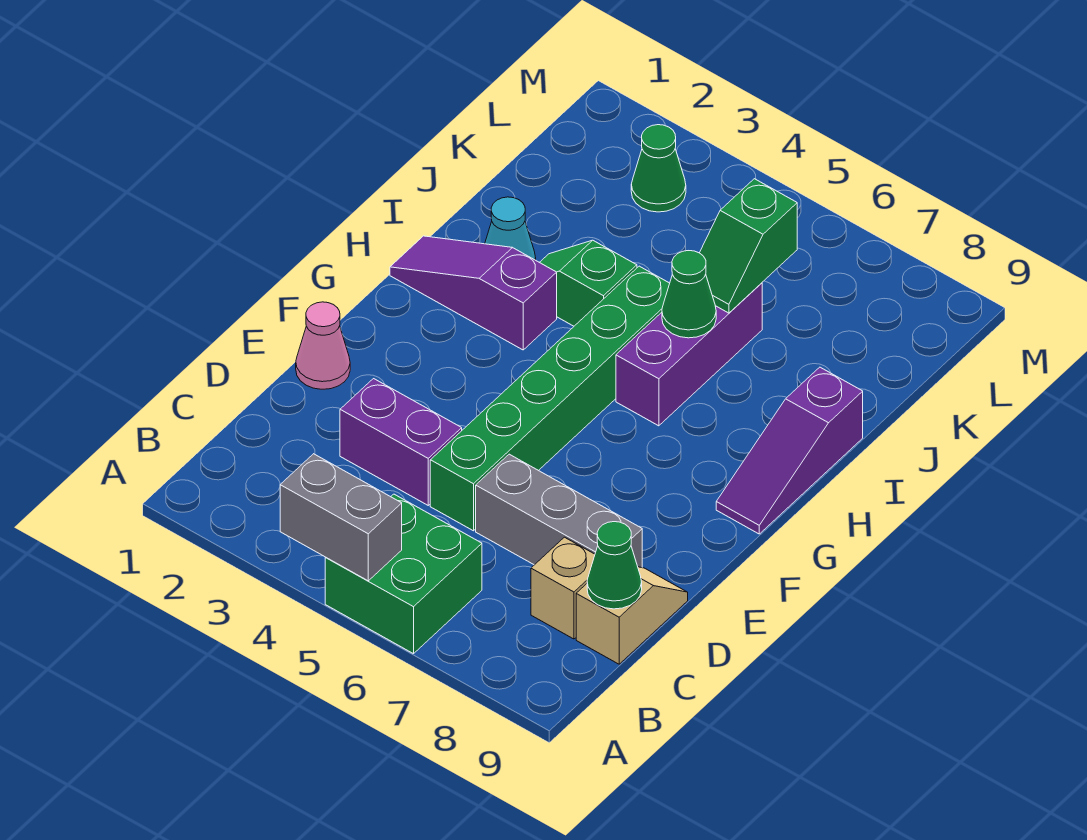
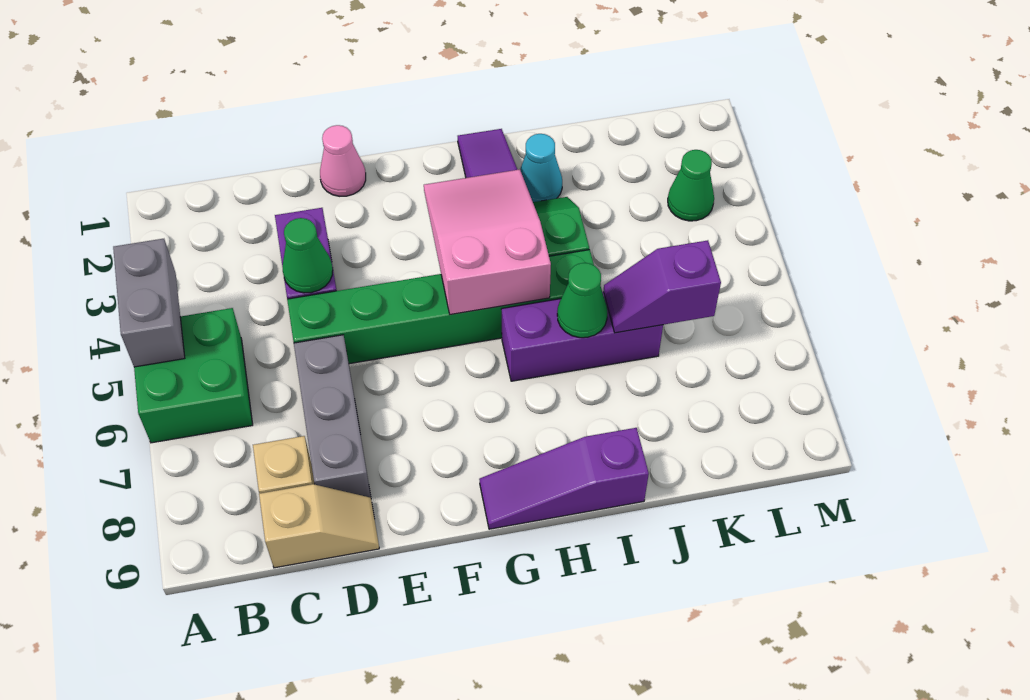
green 1x1 cone [587,522,642,609] -> green 1x1 cone moved to [283,218,333,293]
none -> pink 2x3 slope [424,169,551,315]
green 1x2 slope [700,179,797,313] -> purple 1x2 slope [604,240,721,333]

